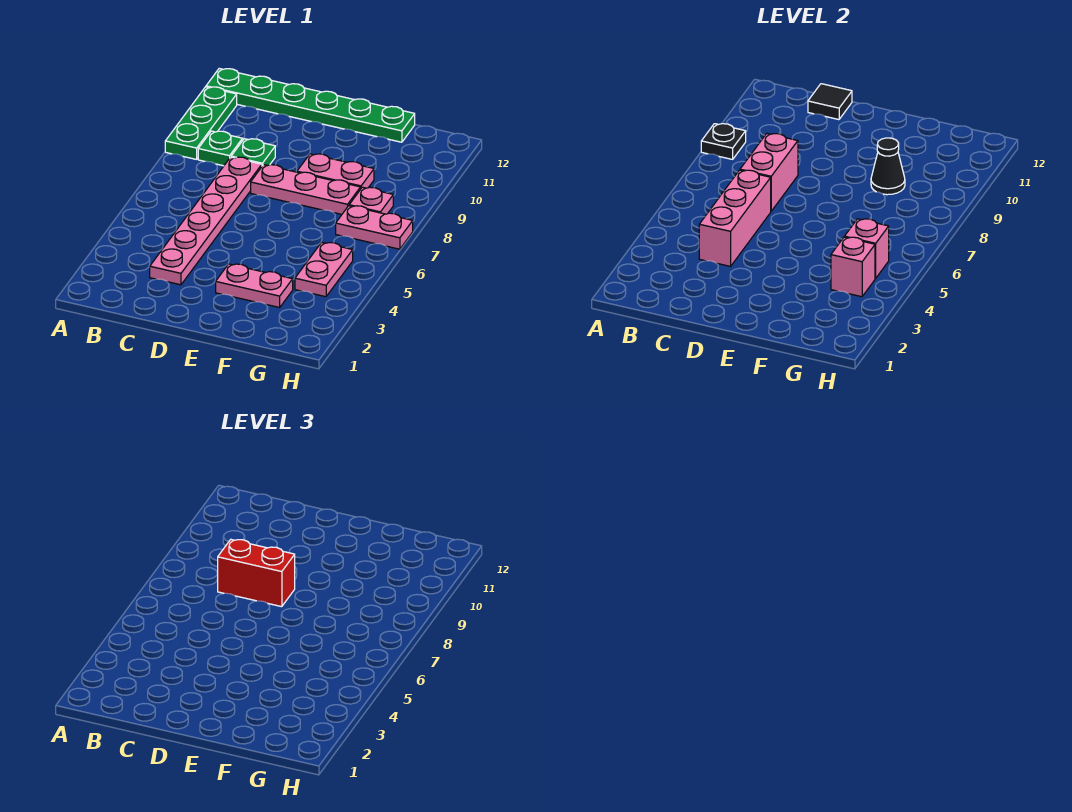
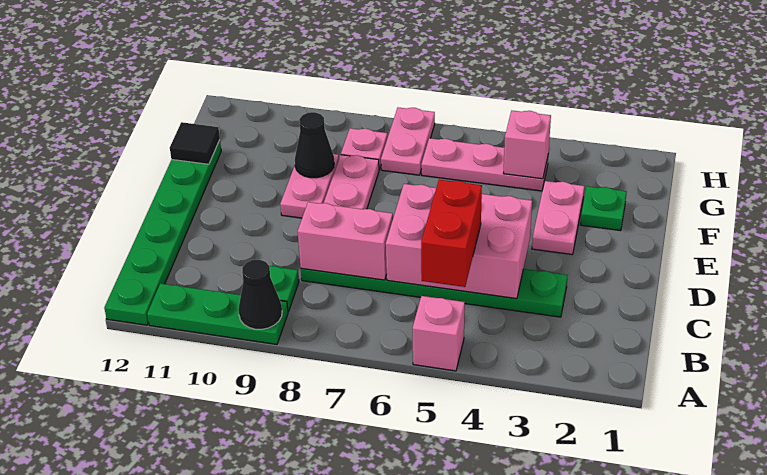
black 1x1 plate [701,124,746,159] -> black 1x1 cone [238,260,282,329]
pink 1x6 plate [150,157,262,285] -> green 1x6 plate [301,269,568,317]
pink 1x3 brick [699,170,771,266] -> pink 2x3 brick [386,184,532,299]
red 1x2 brick [218,540,295,607] -> red 1x2 brick moved to [421,180,482,287]
green 1x1 plate [231,139,275,166] -> green 1x1 plate moved to [580,186,627,231]
black 1x1 tile [808,84,852,120] -> black 1x1 tile moved to [170,122,220,164]
pink 1x2 plate [295,242,353,297] -> pink 1x3 plate [421,138,548,191]
pink 1x1 brick [845,219,889,278] -> pink 1x1 brick moved to [413,296,465,371]

